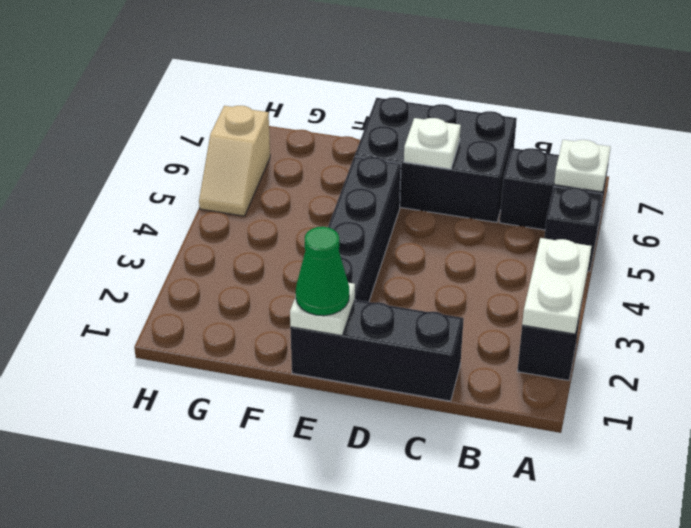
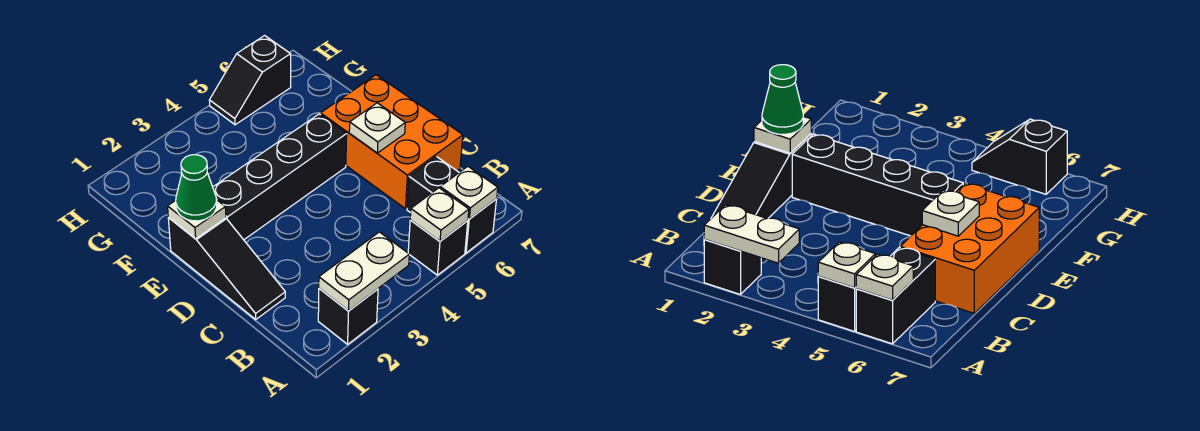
none -> white 1x1 plate [410,188,469,241]
black 1x3 brick [290,300,464,401] -> black 1x3 slope [168,218,285,319]
black 2x3 brick [355,97,517,222] -> orange 2x3 brick [321,75,463,209]
tan 1x2 slope [199,106,270,216] -> black 1x2 slope [209,36,291,125]

